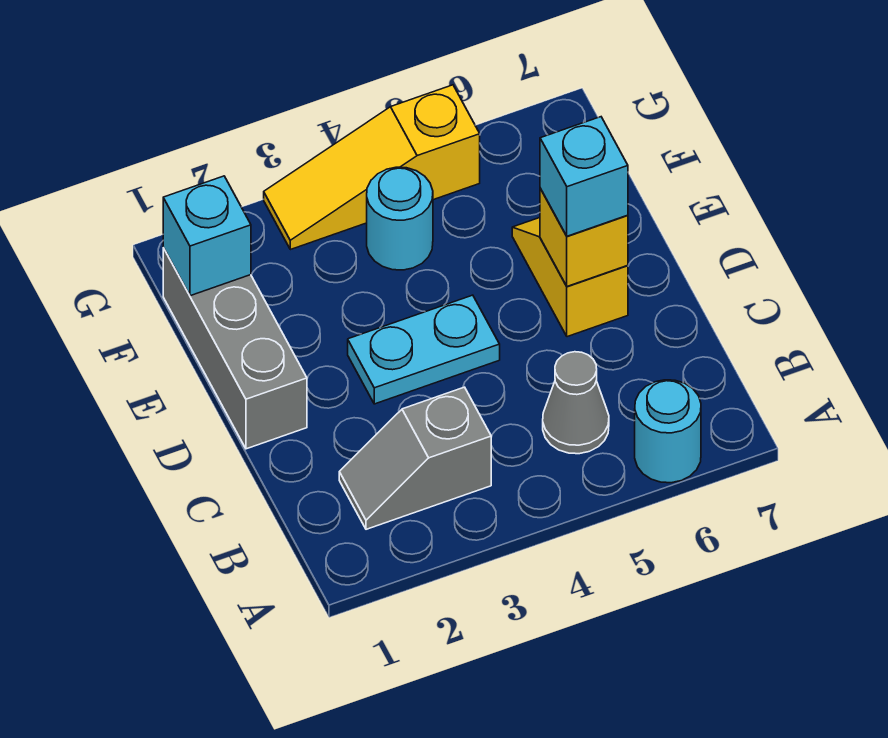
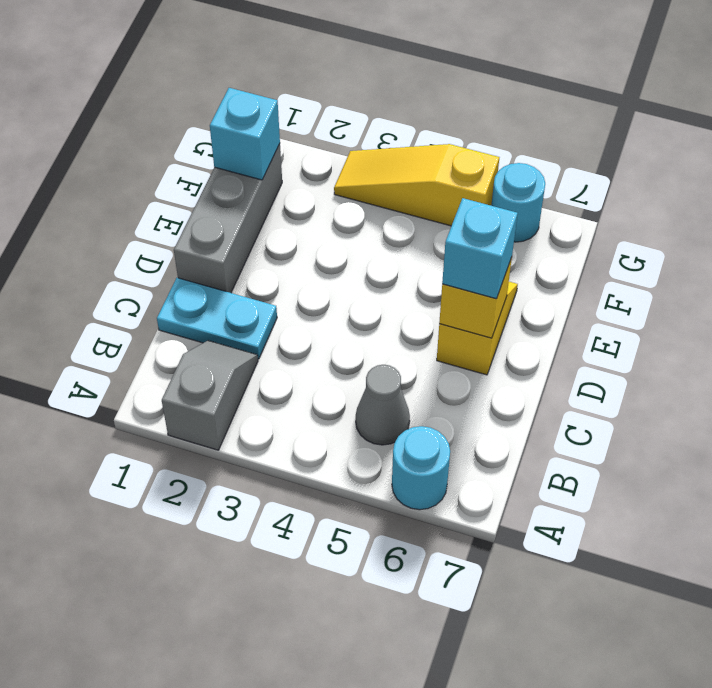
grey 1x2 slope [339,387,491,529] -> grey 1x2 slope turned to [162,340,258,450]
cyan 1x2 plate [348,295,500,404] -> cyan 1x2 plate moved to [157,278,277,359]
cyan 1x1 round brick [367,167,433,270] -> cyan 1x1 round brick moved to [491,163,545,242]

